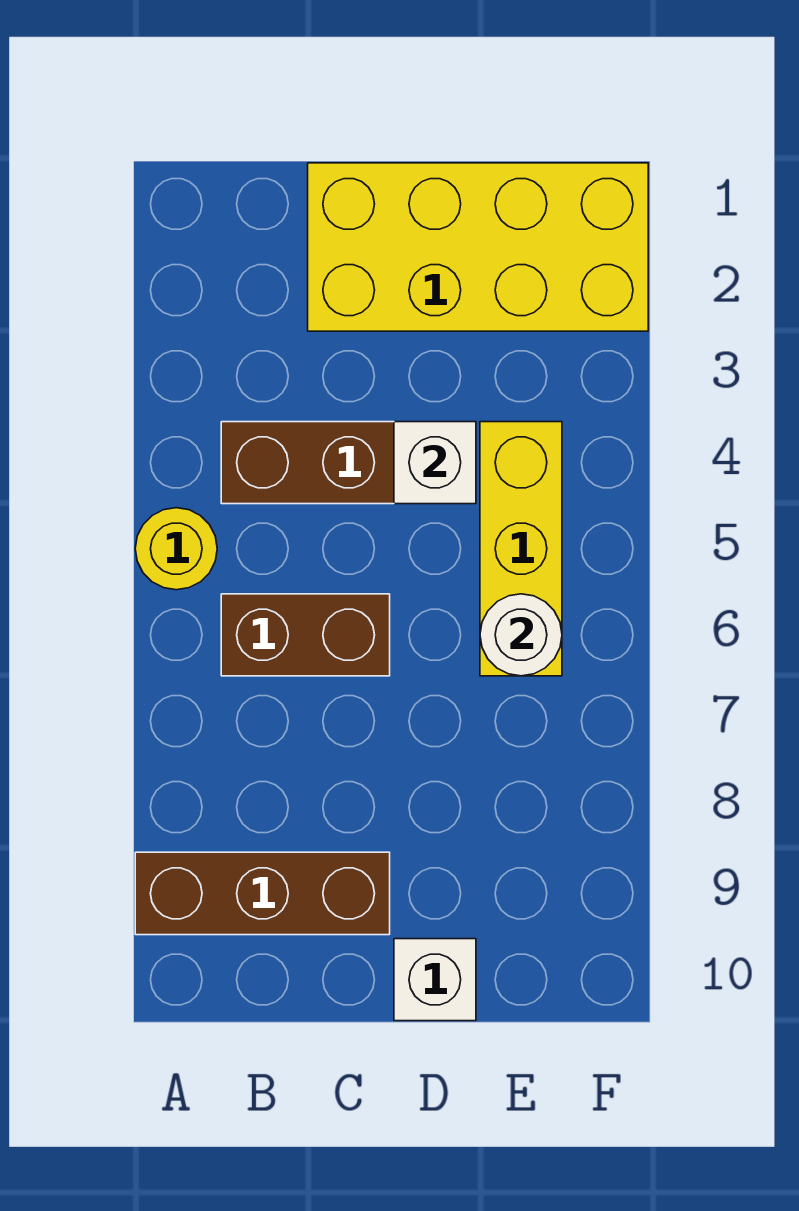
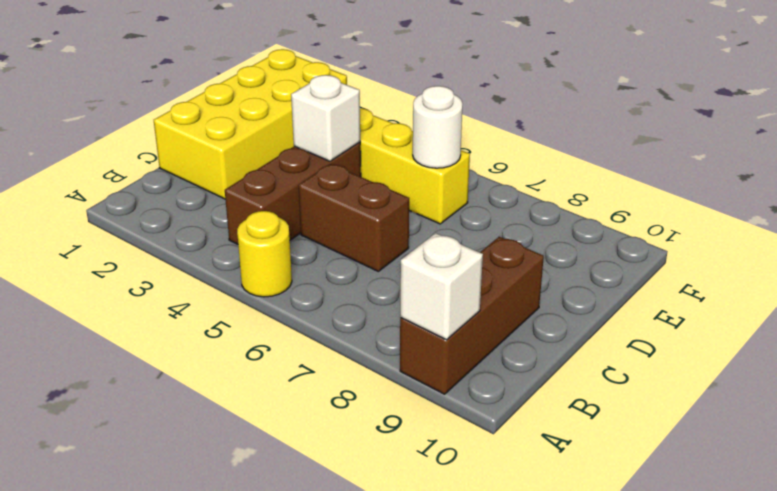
brown 1x2 brick [221,594,390,676] -> brown 1x2 brick turned to [299,164,409,271]
white 1x1 brick [394,939,476,1021] -> white 1x1 brick moved to [400,233,483,340]

